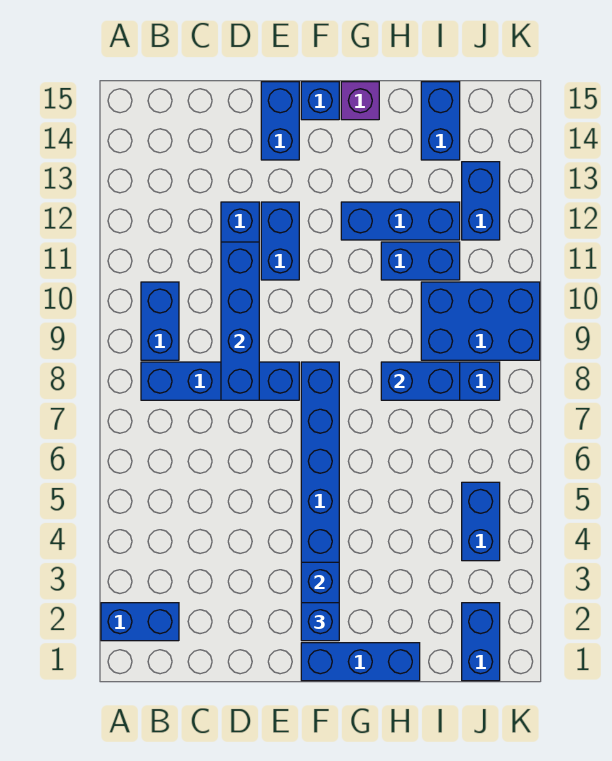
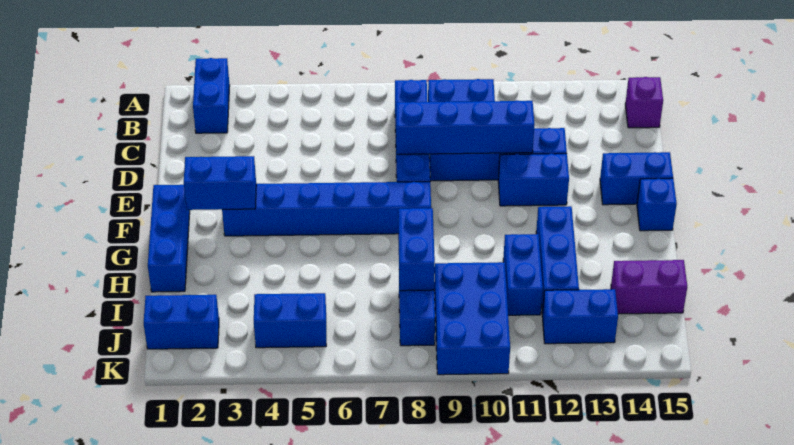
blue 1x1 brick [301,603,339,641] -> none
purple 1x1 brick [341,82,379,120] -> purple 1x1 brick moved to [625,77,663,128]
blue 1x2 brick [421,82,460,160] -> purple 1x2 brick [611,260,687,314]

